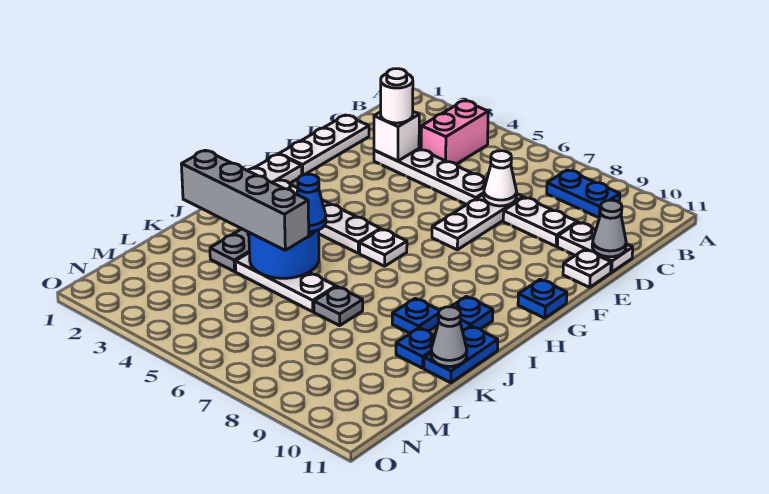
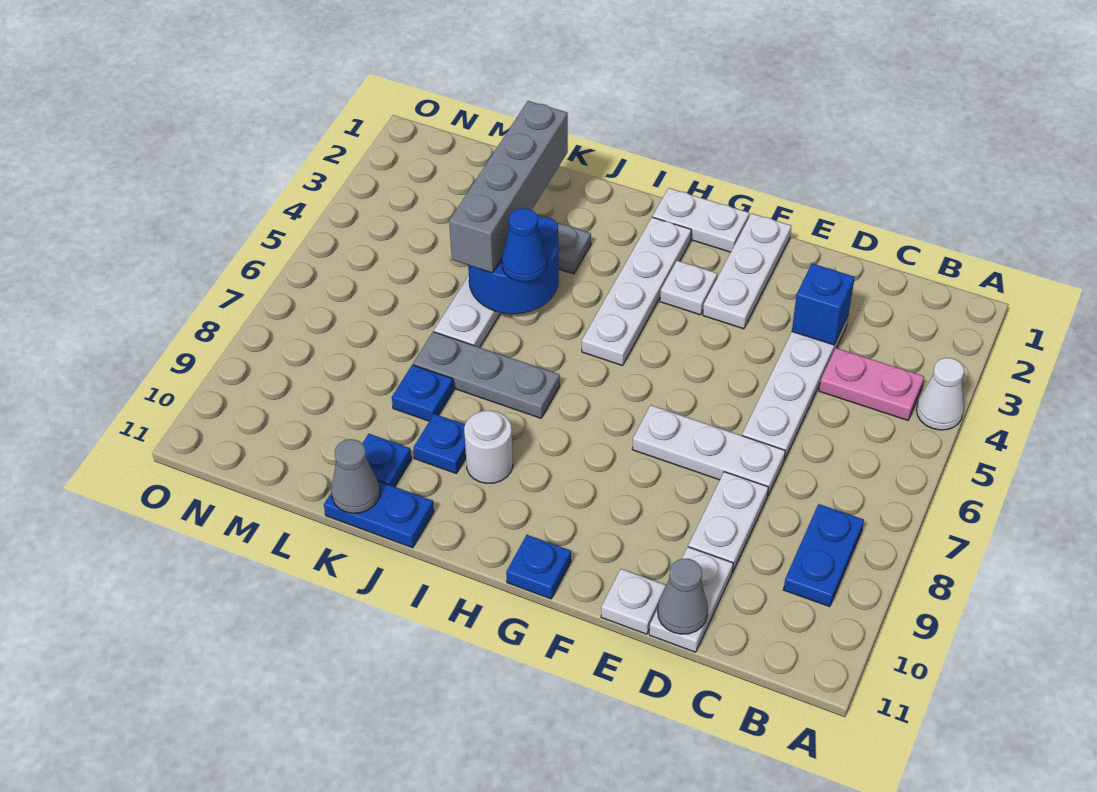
pink 1x2 brick [421,101,488,164] -> pink 1x2 plate [819,348,924,420]
white 1x3 plate [279,115,369,175] -> white 1x3 plate turned to [703,213,791,329]
white 1x1 brick [374,112,419,161] -> blue 1x1 brick [792,264,855,345]
white 1x1 round brick [381,69,413,123] -> white 1x1 round brick moved to [464,410,513,483]
white 1x1 cone [484,151,517,206] -> white 1x1 cone moved to [916,358,964,430]
white 1x1 plate [360,229,407,266] -> white 1x1 plate moved to [660,261,717,315]
blue 1x1 plate [451,296,493,331] -> blue 1x1 plate moved to [392,365,454,421]
grey 1x1 plate [314,287,363,326] -> grey 1x3 plate [413,332,560,418]

